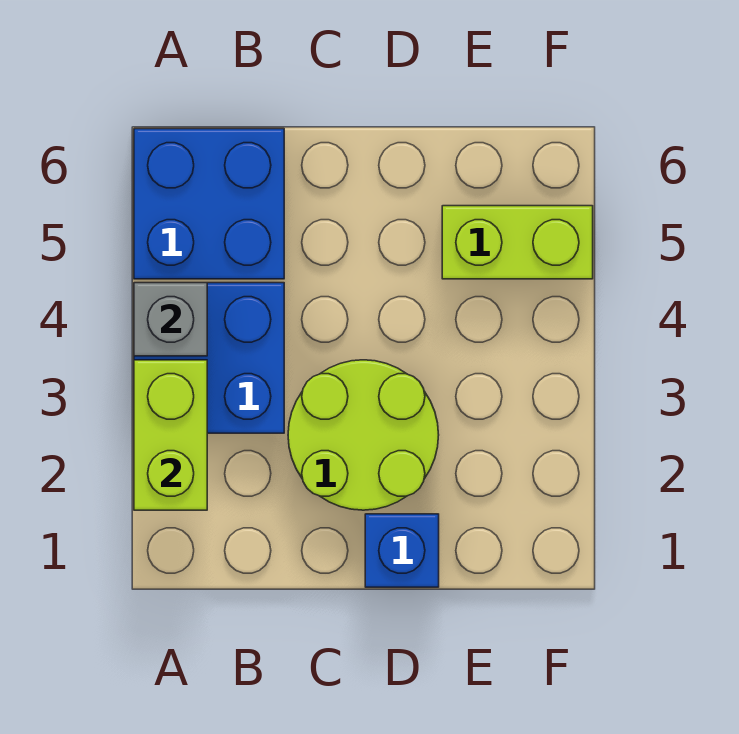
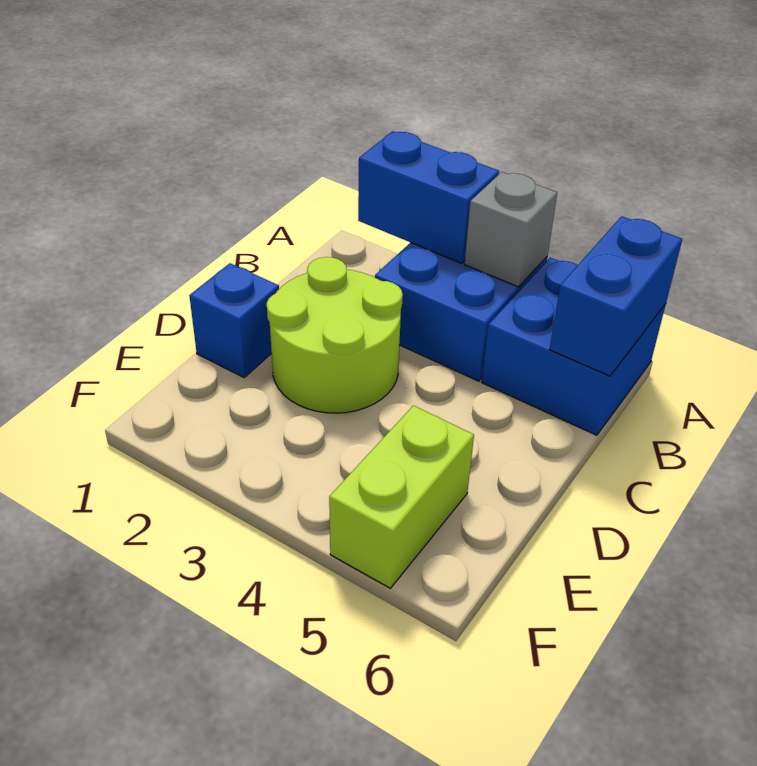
lime 1x2 brick [134,360,207,510] -> blue 1x2 brick [358,131,499,264]
none -> blue 1x2 brick [549,216,682,376]

